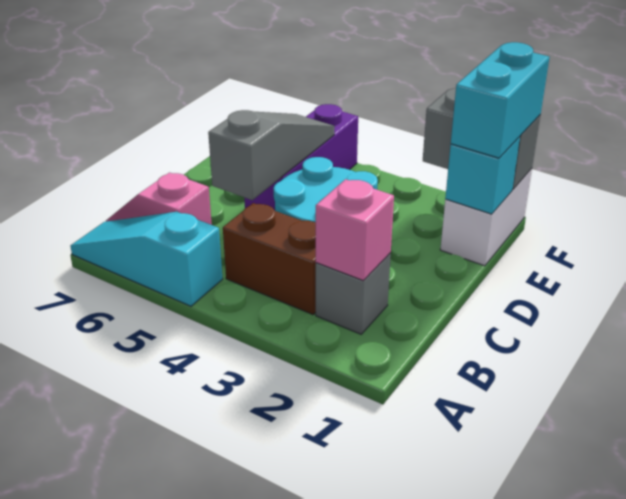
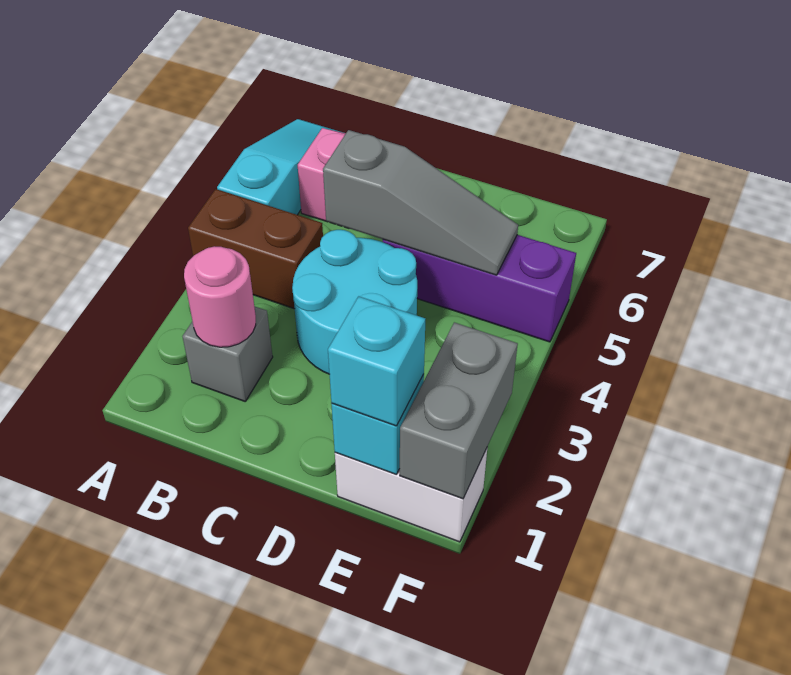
pink 1x1 brick [316,179,394,280] -> pink 1x1 round brick [184,246,256,347]
brown 1x2 brick [223,203,316,314] -> brown 1x2 brick turned to [188,189,323,309]
cyan 1x2 brick [451,42,550,158] -> cyan 1x1 brick [328,296,425,426]

